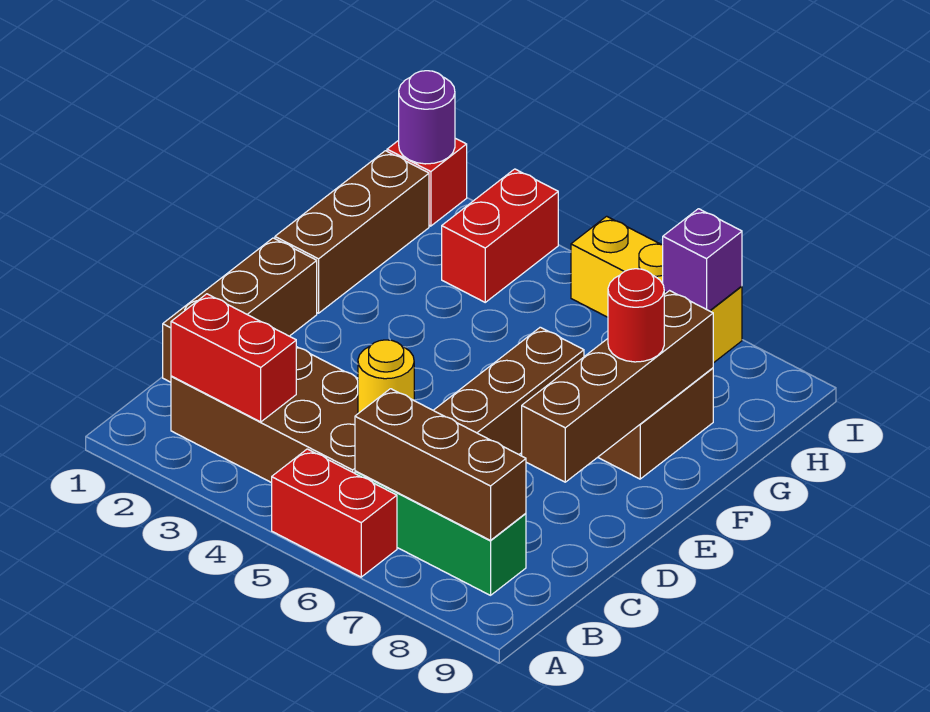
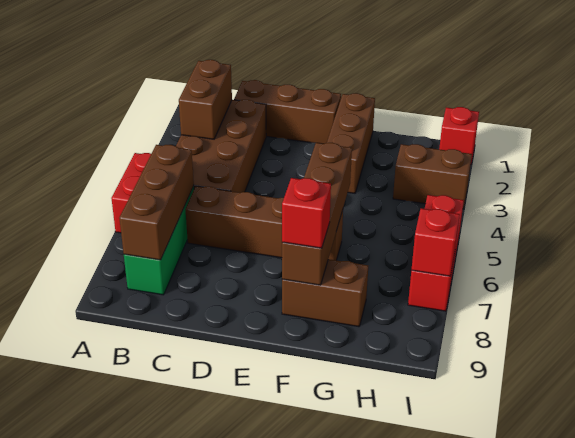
red 1x2 brick [171,294,296,422] -> brown 1x2 brick [179,60,232,139]
yellow 1x1 round brick [358,340,414,413] -> none
brown 1x4 brick [522,291,713,482] -> brown 1x4 brick turned to [282,143,352,285]
brown 1x3 brick [275,151,429,313] -> brown 1x3 brick turned to [327,93,375,193]
red 1x1 round brick [608,269,664,362] -> red 1x1 brick [282,178,331,248]
red 1x2 brick [442,169,558,302] -> brown 1x2 brick [393,144,472,209]
purple 1x1 round brick [399,71,455,164] -> none
yellow 1x3 brick [571,216,742,363] -> red 1x3 brick [408,195,464,311]
purple 1x1 brick [663,209,742,311] -> red 1x1 brick [412,208,460,276]

